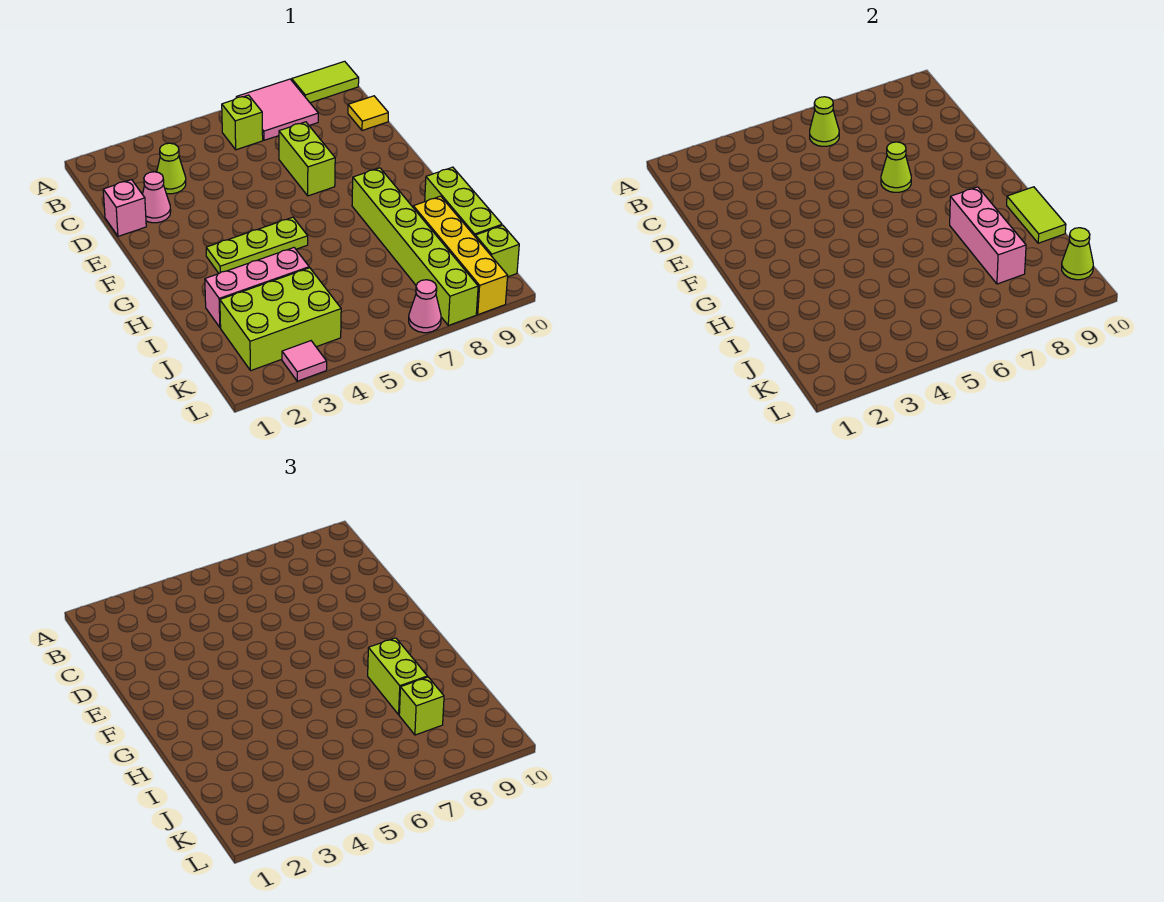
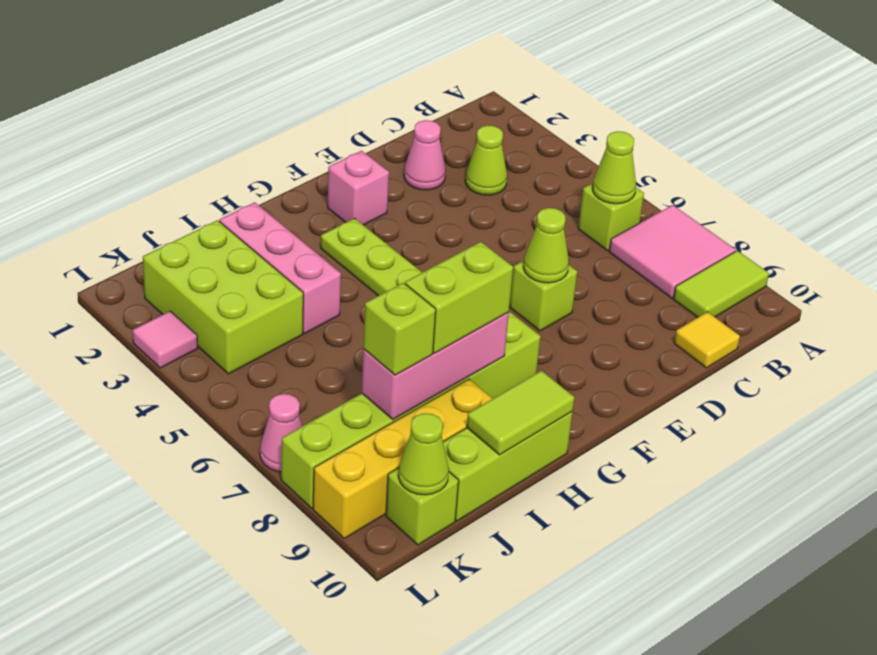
lime 1x2 tile [292,61,359,103] -> lime 1x2 tile turned to [673,251,769,318]
pink 1x1 brick [103,180,146,236] -> pink 1x1 brick moved to [328,151,389,225]
lime 1x2 brick [279,122,335,196] -> lime 1x1 brick [510,261,577,331]

